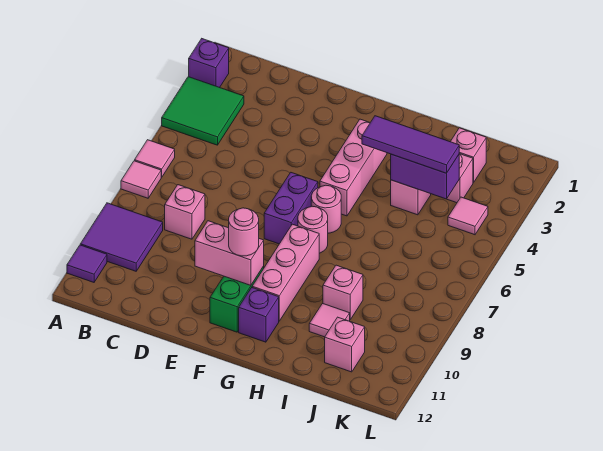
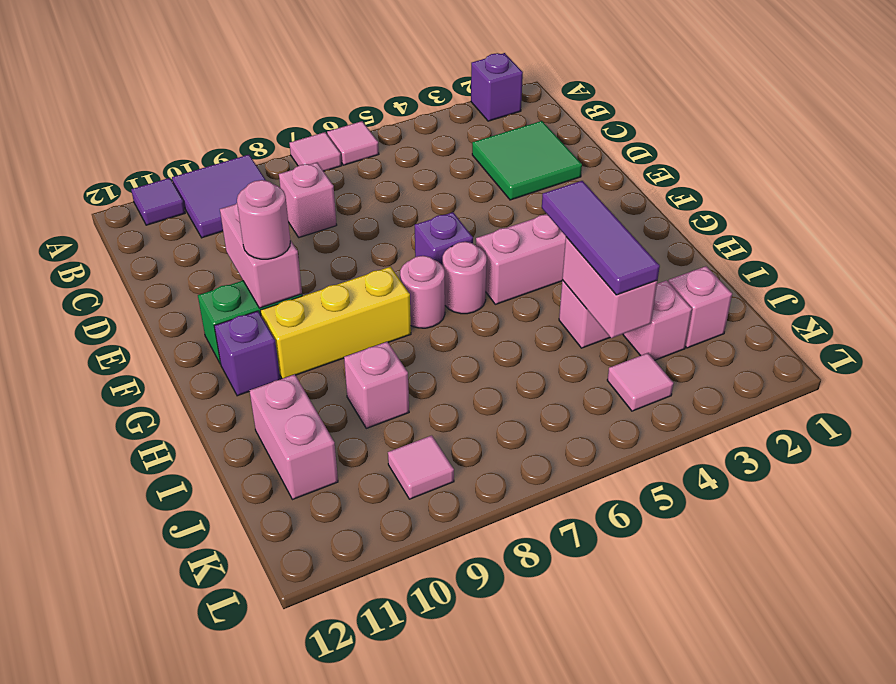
green 2x2 tile [162,77,244,145] -> green 2x2 tile moved to [472,121,582,200]
purple 1x2 brick [264,173,318,244] -> purple 1x1 brick [415,212,473,266]
pink 1x3 brick [252,224,319,321] -> yellow 1x3 brick [260,267,411,379]
purple 1x2 brick [391,154,459,199] -> pink 1x2 brick [562,237,657,338]
pink 1x1 tile [309,304,350,337] -> pink 1x1 tile moved to [388,435,454,499]
pink 1x1 brick [325,317,365,372] -> pink 1x2 brick [250,374,338,500]

